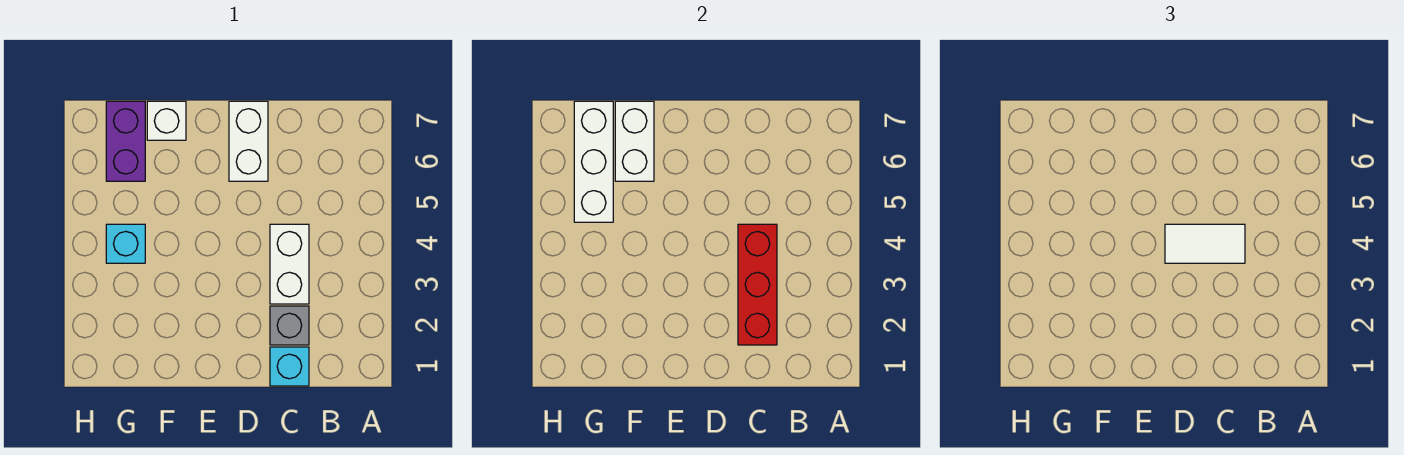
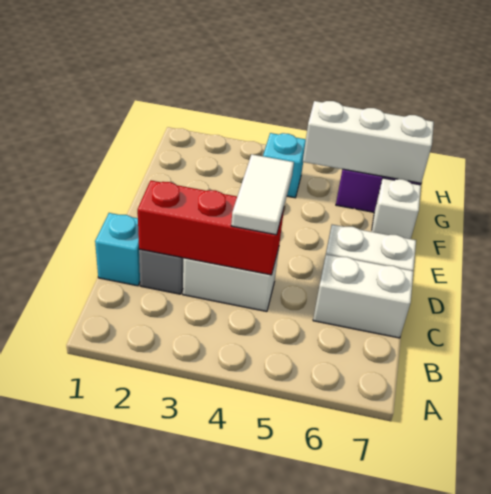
white 1x2 brick [615,101,654,181] -> white 1x2 brick moved to [313,254,413,338]

